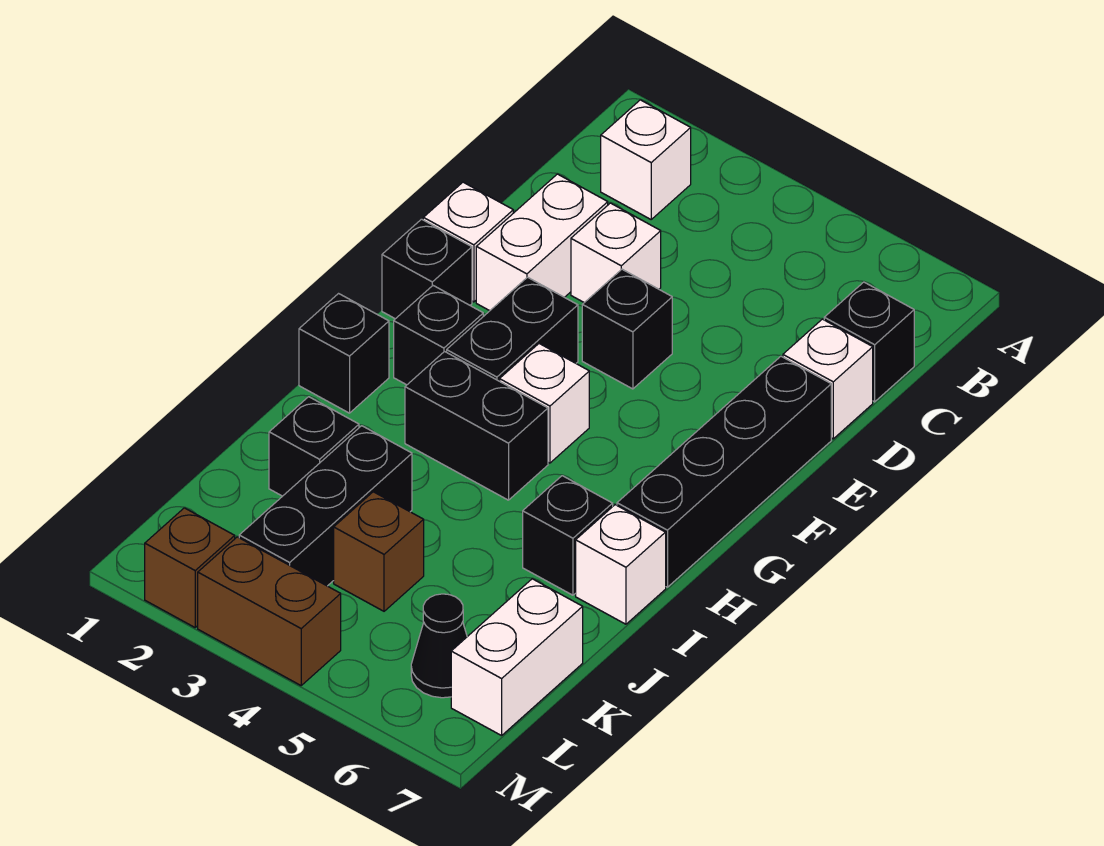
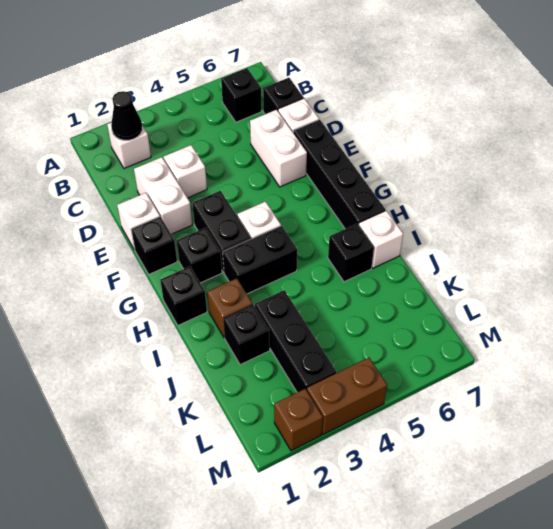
black 1x1 brick [582,269,672,389] -> black 1x1 brick moved to [221,68,262,122]
brown 1x1 brick [334,492,424,611] -> brown 1x1 brick moved to [207,278,253,338]
white 1x2 brick [451,579,583,736] -> white 1x2 brick moved to [250,110,307,187]
black 1x1 cone [411,594,467,698] -> black 1x1 cone moved to [111,91,142,140]

